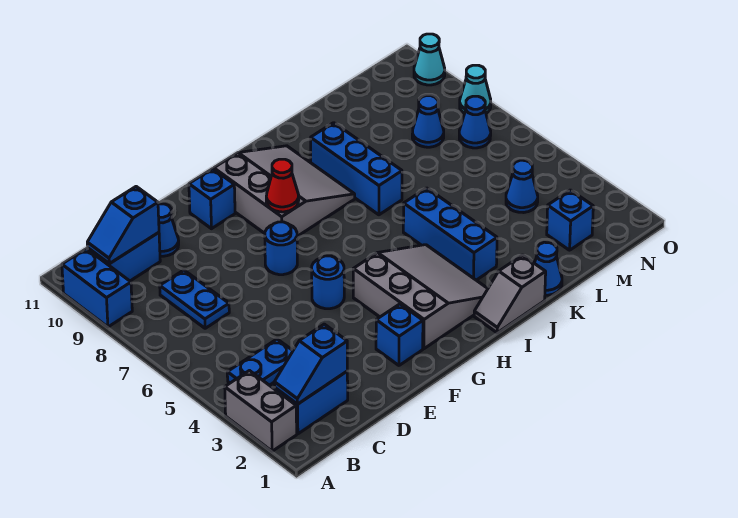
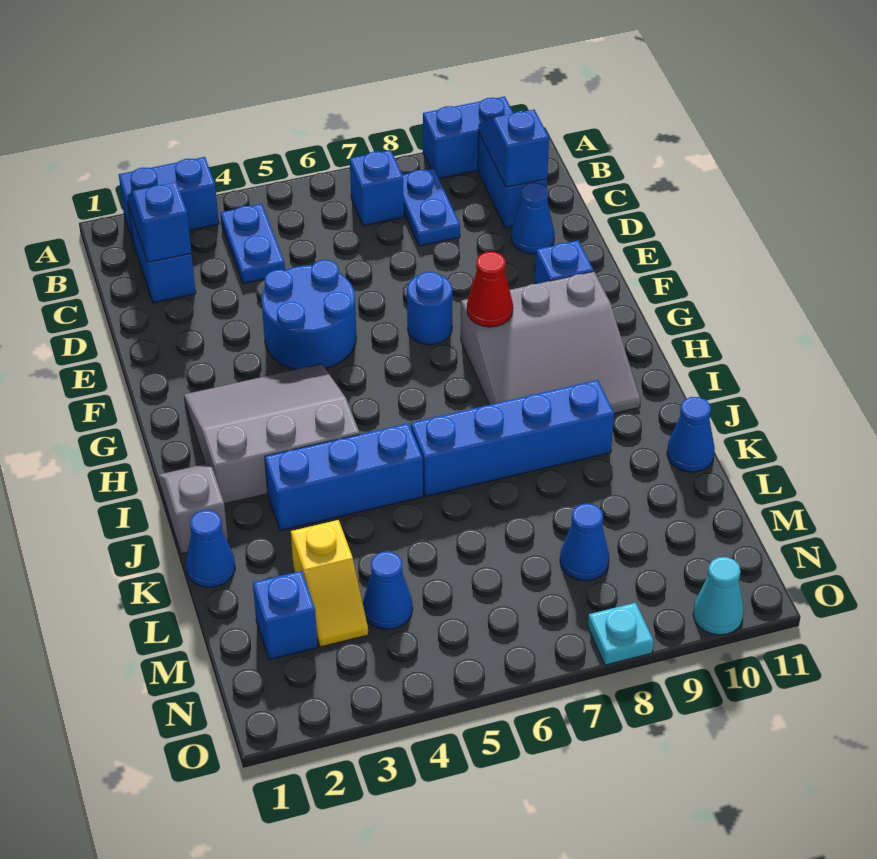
grey 1x2 brick [225,371,297,451] -> blue 1x2 brick [119,157,219,240]
blue 1x2 plate [160,270,229,328] -> blue 1x2 plate turned to [402,168,460,246]
blue 1x1 brick [376,304,423,365] -> blue 1x1 brick moved to [350,150,404,226]
blue 1x1 round brick [312,256,344,309] -> blue 2x2 round brick [262,260,356,369]
grey 3x3 slope [353,245,488,349] -> grey 3x3 slope turned to [184,364,360,504]
blue 1x3 brick [311,123,402,215] -> blue 1x4 brick [411,380,614,496]
none -> yellow 1x2 slope [291,520,368,647]
blue 1x1 cone [459,96,491,148] -> blue 1x1 cone moved to [667,397,715,472]
cyan 1x1 cone [460,65,491,114] -> cyan 1x1 plate [588,603,654,665]

